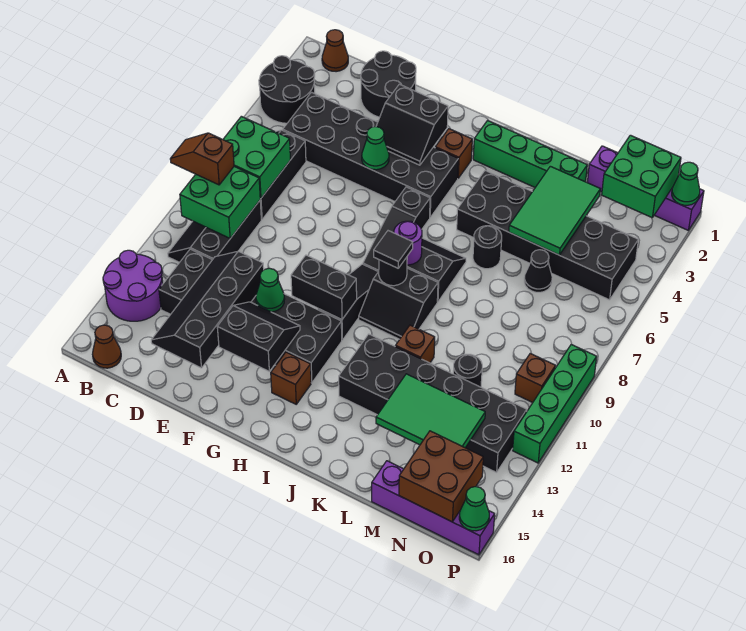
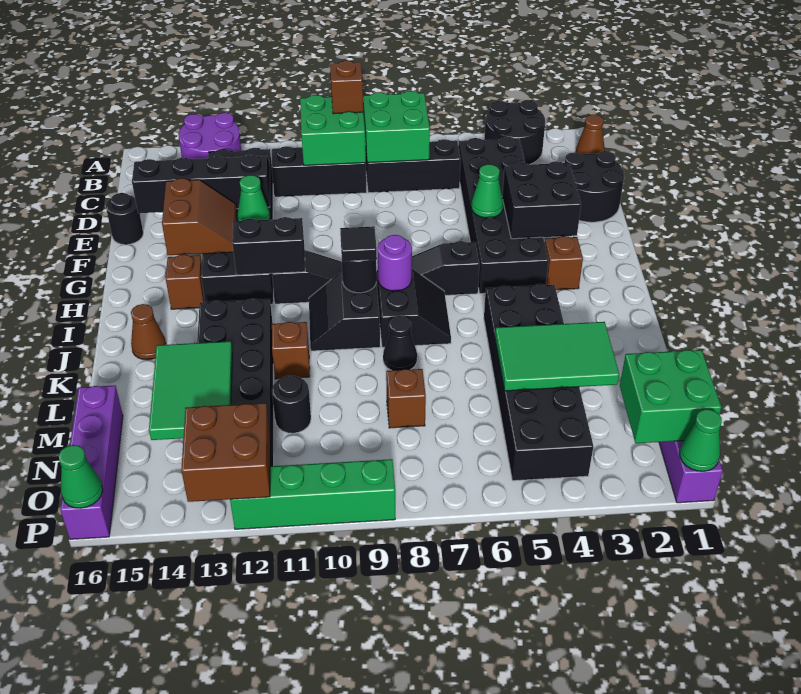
brown 1x1 cone [92,325,121,368] -> brown 1x1 cone moved to [131,304,166,360]
black 2x2 slope [376,84,448,165] -> black 2x2 brick [502,161,581,239]
black 2x2 slope [217,302,300,371] -> brown 2x2 slope [162,178,237,255]
black 1x2 brick [291,255,357,320] -> black 1x2 brick turned to [232,217,305,275]
green 1x4 brick [473,121,587,187] -> none
black 1x1 round brick [473,226,502,269] -> black 1x1 round brick moved to [106,193,143,245]
black 1x1 cone [524,250,552,292] -> black 1x1 cone moved to [383,316,417,371]
brown 2x2 brick [399,431,483,522] -> brown 2x2 brick moved to [181,403,270,502]
brown 1x1 brick [515,354,556,403] -> brown 1x1 brick moved to [386,369,426,428]

